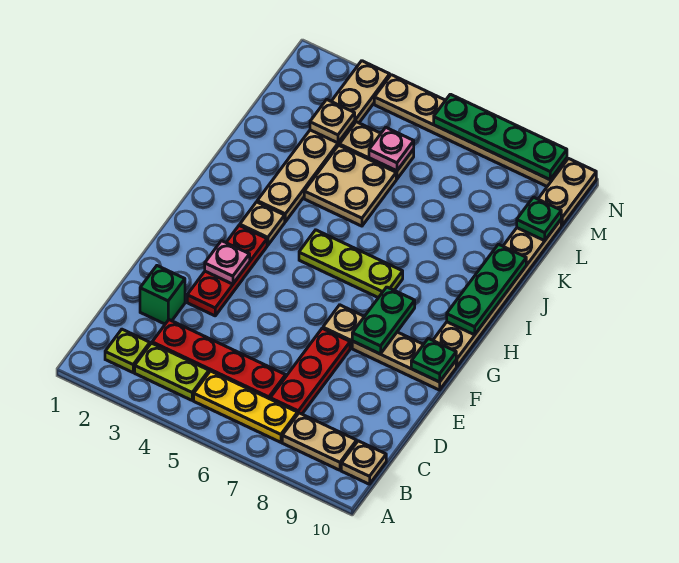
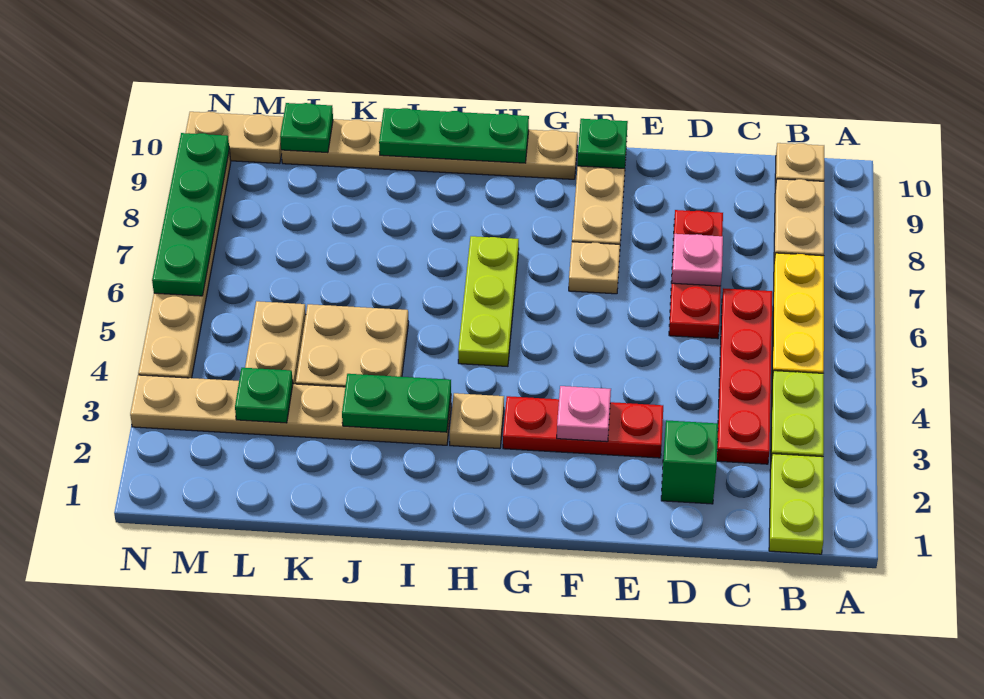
lime 1x1 plate [105,329,150,372] -> lime 1x2 plate [769,454,824,554]
red 1x3 plate [270,328,350,414] -> red 1x3 plate turned to [669,210,723,339]
green 1x2 plate [352,287,415,354] -> green 1x2 plate moved to [342,374,451,432]
tan 1x1 plate [310,99,355,143] -> green 1x1 plate [235,368,293,423]
pink 1x1 plate [369,128,414,171] -> pink 1x1 plate moved to [672,234,723,286]

